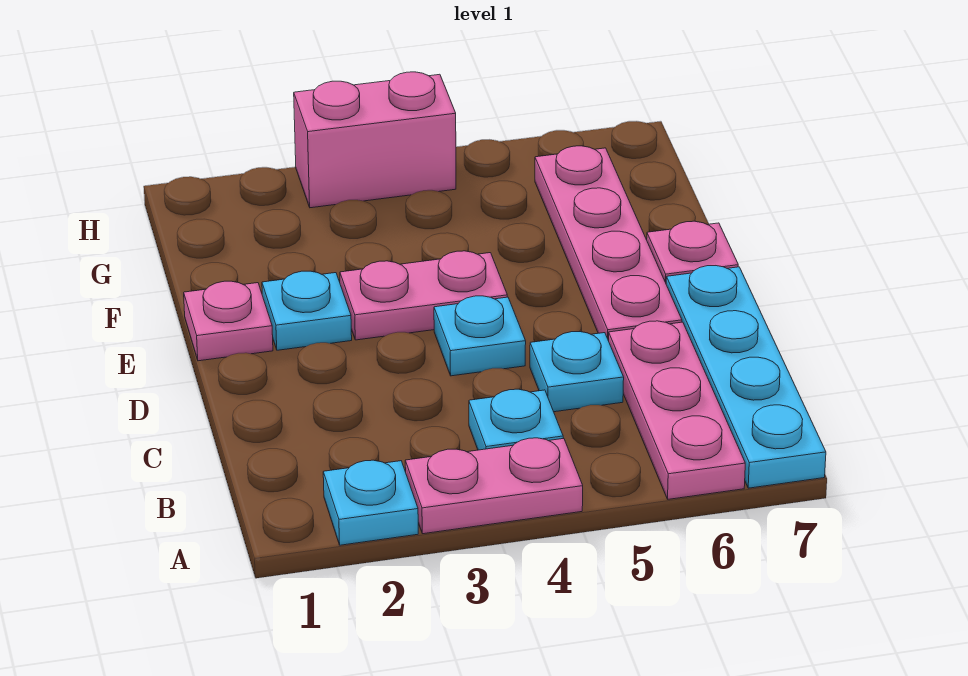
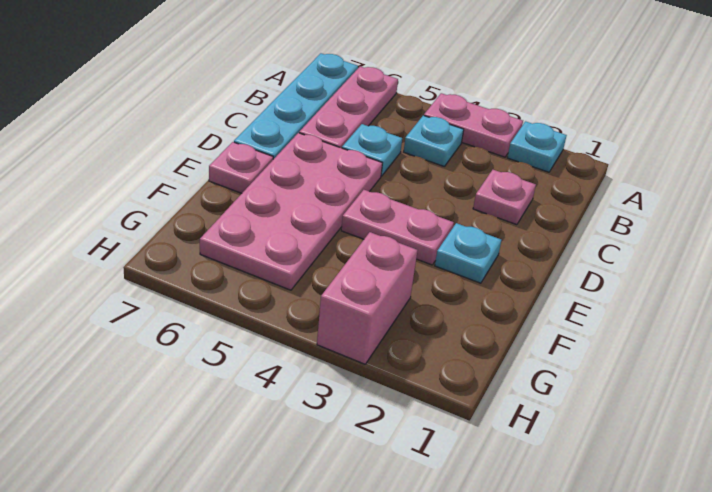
cyan 1x1 plate [434,296,526,376] -> none
pink 1x4 plate [535,146,682,341] -> pink 2x4 plate [200,133,382,290]
pink 1x1 plate [184,281,273,361] -> pink 1x1 plate moved to [473,170,536,225]
pink 1x2 brick [294,72,456,208] -> pink 1x2 brick turned to [317,232,418,364]

